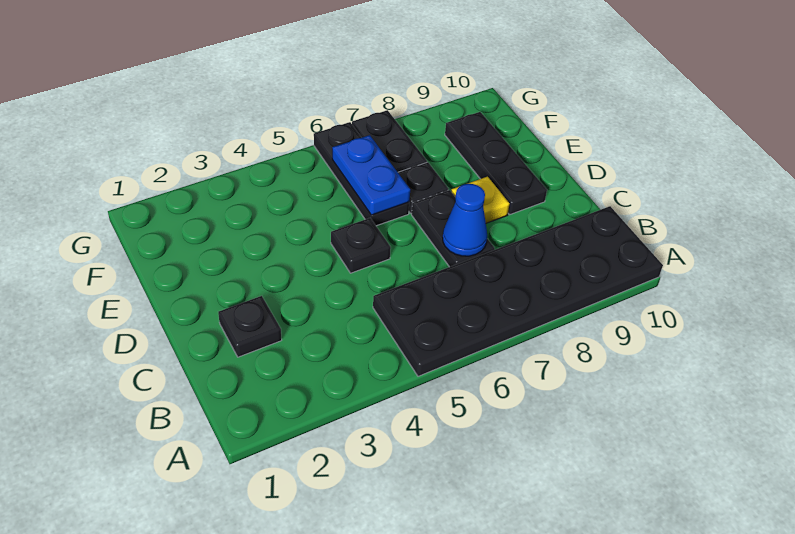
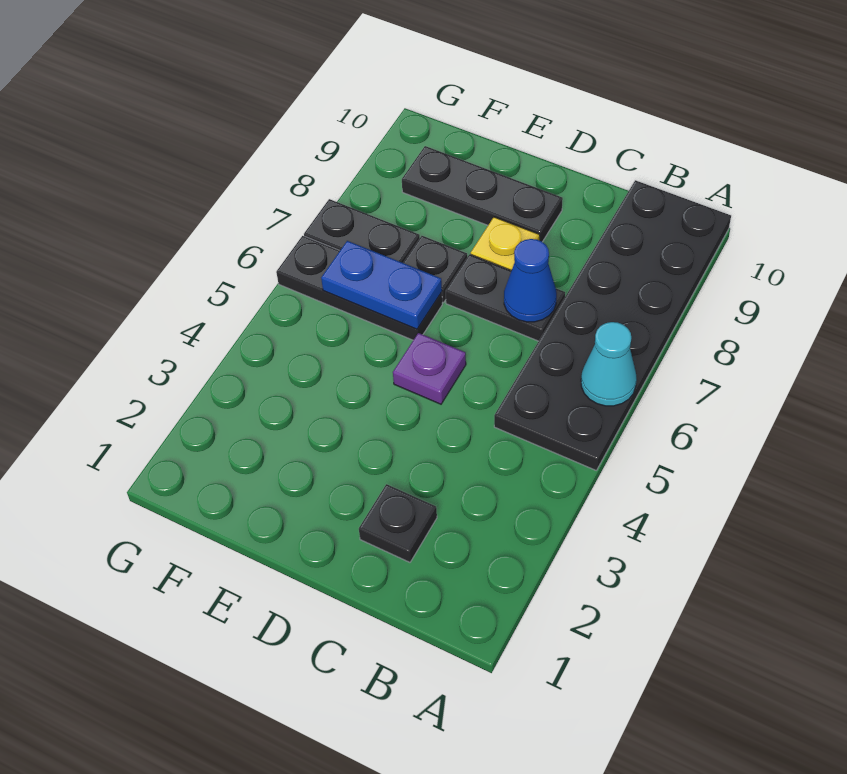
none -> cyan 1x1 cone [581,322,637,406]
black 1x1 plate [331,218,391,273] -> purple 1x1 plate [393,333,466,404]

